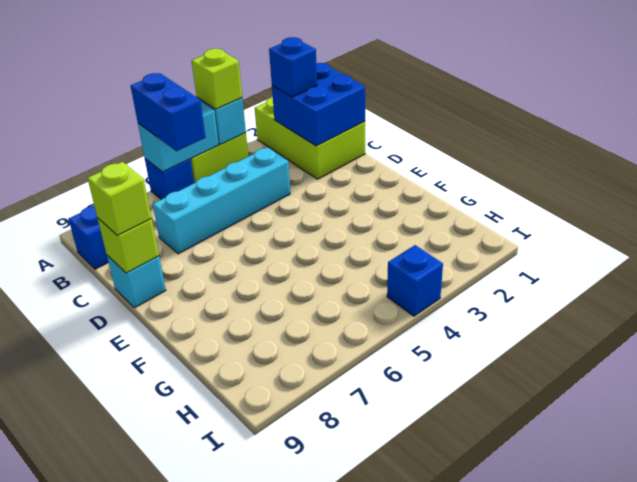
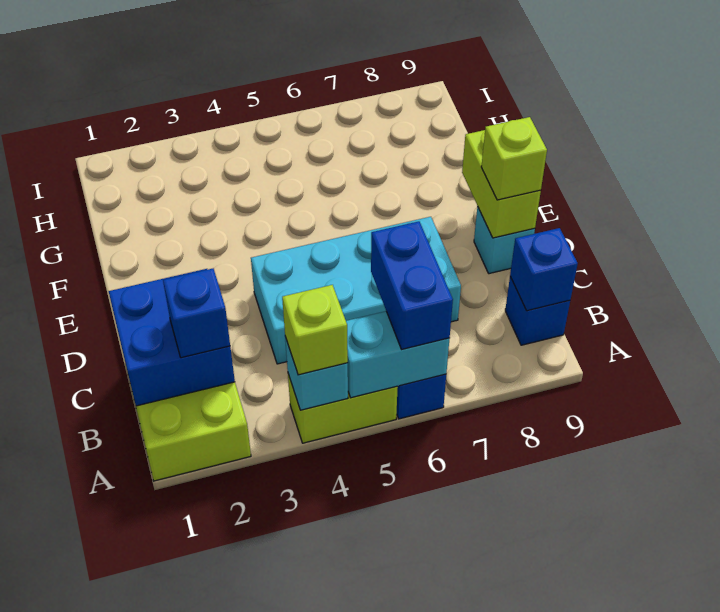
cyan 1x4 brick [153,147,290,254] -> cyan 2x4 brick [251,217,461,364]
lime 1x1 brick [98,218,159,273] -> lime 1x2 brick [462,130,541,238]
blue 1x1 brick [387,245,443,316] -> blue 1x1 brick moved to [510,228,578,311]

